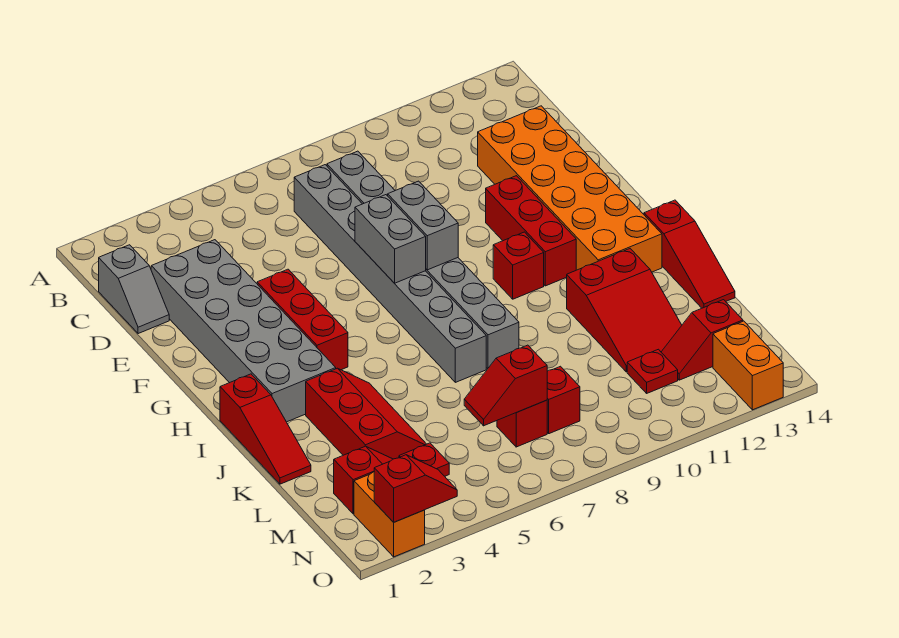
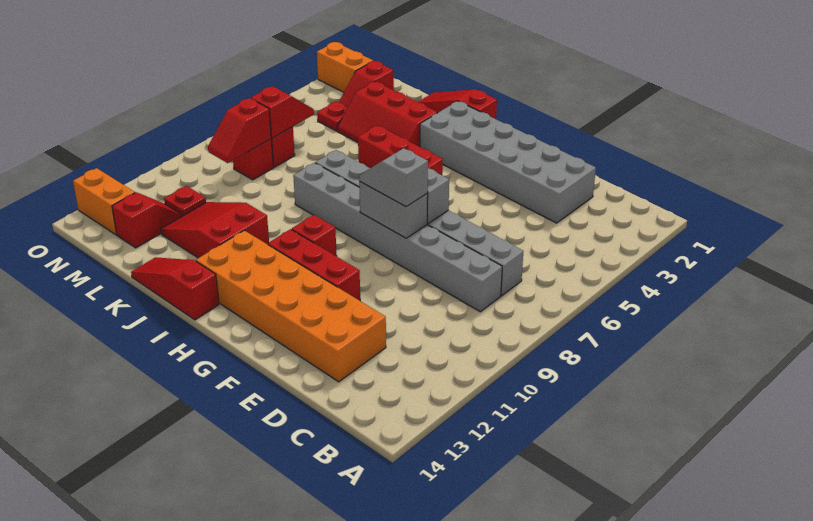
grey 1x2 slope [99,245,169,334] -> grey 1x2 slope moved to [359,148,428,207]
red 1x3 brick [257,269,348,370] -> red 1x3 brick moved to [358,125,443,175]
red 1x2 slope [374,455,457,522] -> red 1x2 slope moved to [208,98,271,163]

